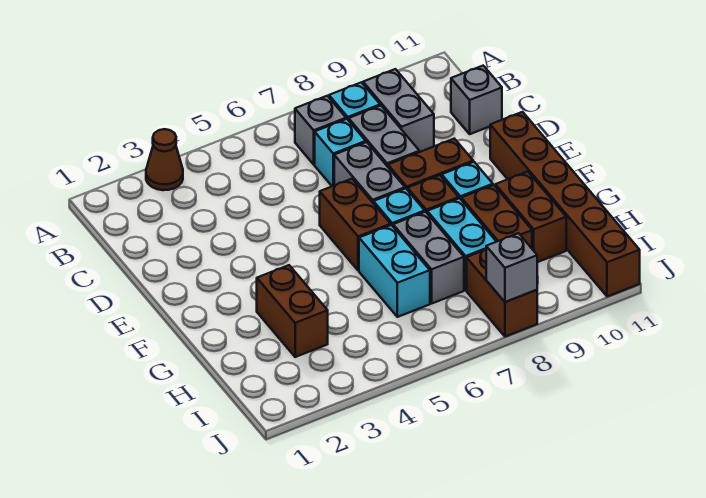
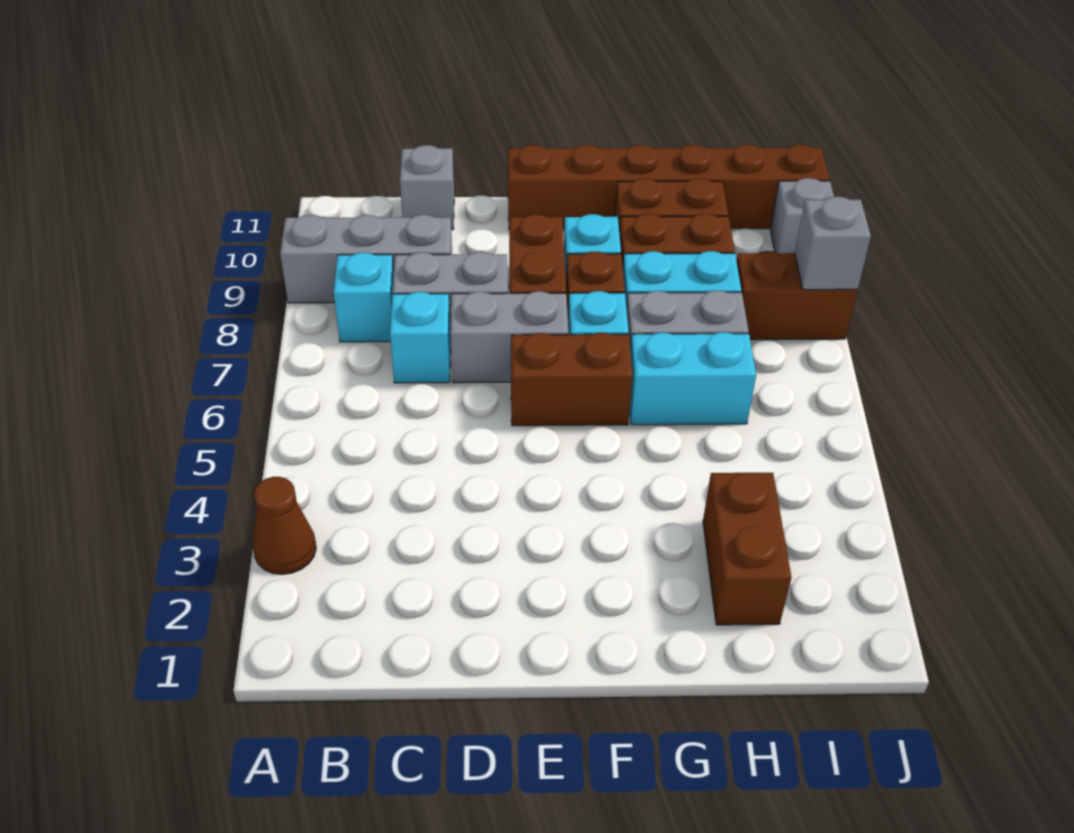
grey 1x1 brick [295,96,346,164] -> grey 1x1 brick moved to [770,178,834,253]
grey 1x2 brick [363,69,434,152] -> grey 1x3 brick [280,215,452,303]
brown 1x2 brick [257,265,328,357] -> brown 1x2 brick turned to [703,473,791,625]

